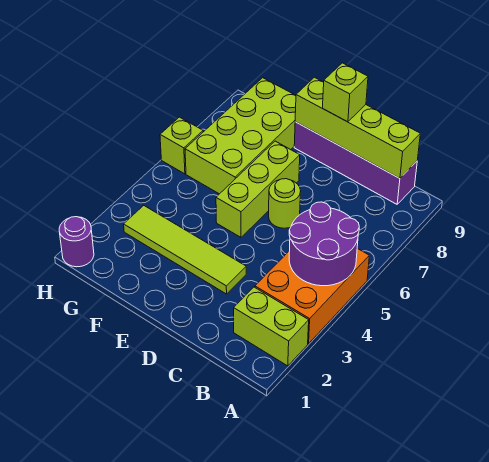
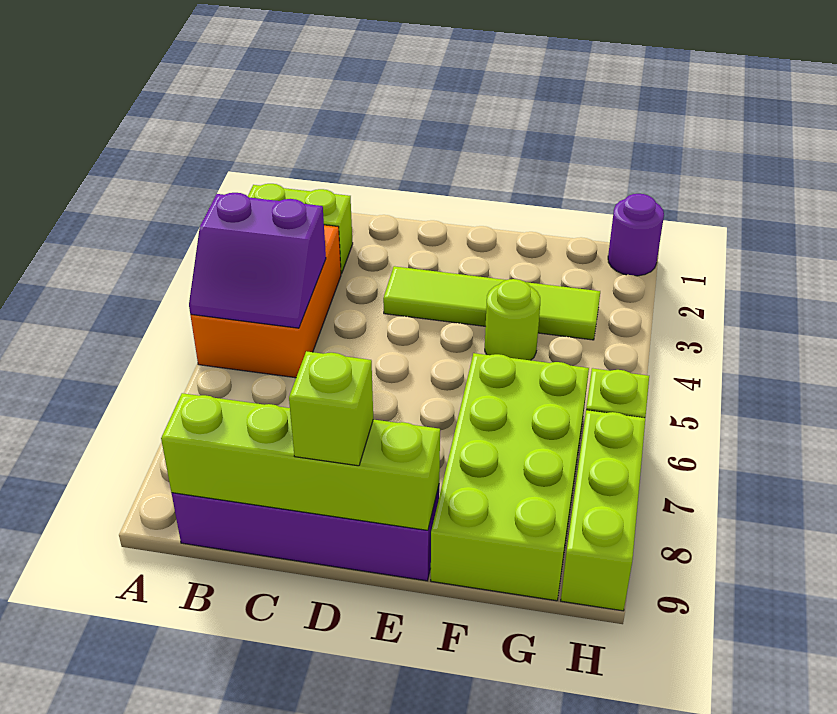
purple 2x2 round brick [289,202,359,286] -> purple 2x2 slope [189,193,326,328]
lime 1x1 round brick [269,179,301,228] -> lime 1x1 round brick moved to [485,279,540,360]
lime 1x3 brick [216,141,300,237] -> lime 1x3 brick moved to [561,410,645,611]

